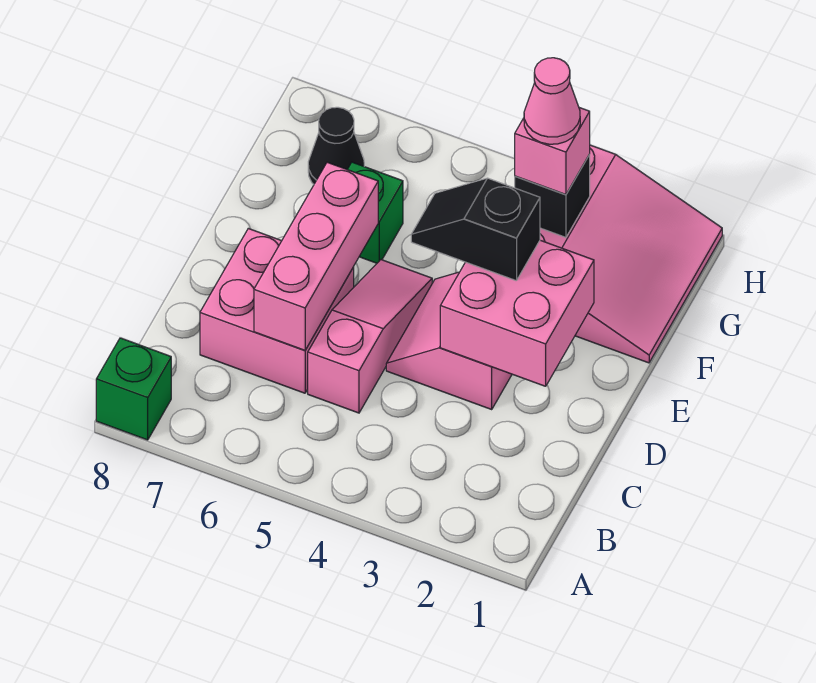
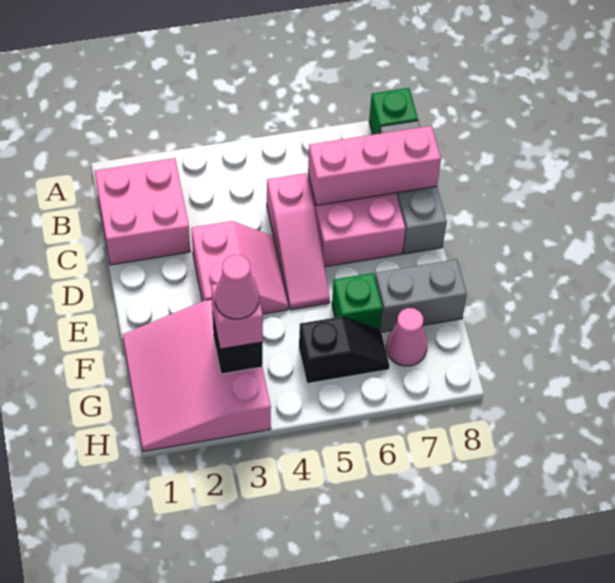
none -> grey 1x3 brick [380,121,447,254]
pink 1x3 brick [254,162,378,350] -> pink 1x3 brick turned to [308,126,441,206]
pink 2x2 brick [440,240,594,386] -> pink 2x2 brick moved to [95,158,190,265]
black 1x2 slope [411,178,540,281] -> black 1x2 slope moved to [299,317,390,384]
none -> grey 1x2 brick [375,259,467,332]
black 1x1 cone [308,107,364,184] -> pink 1x1 cone [386,308,427,366]

